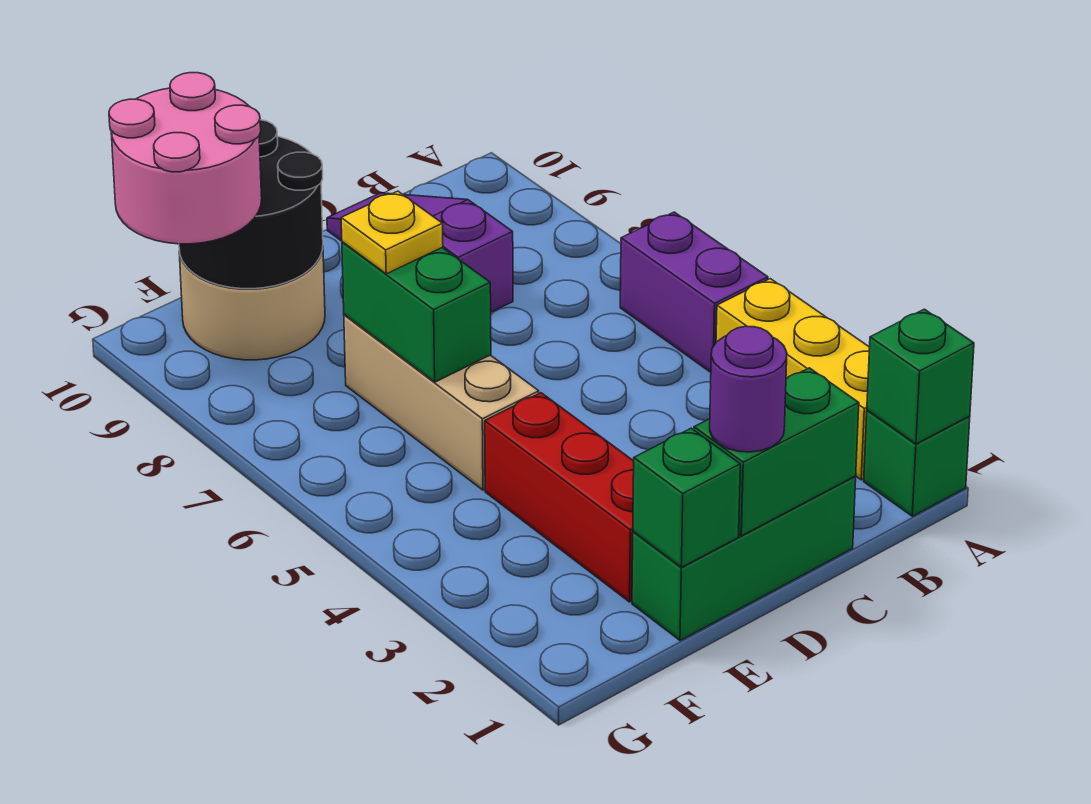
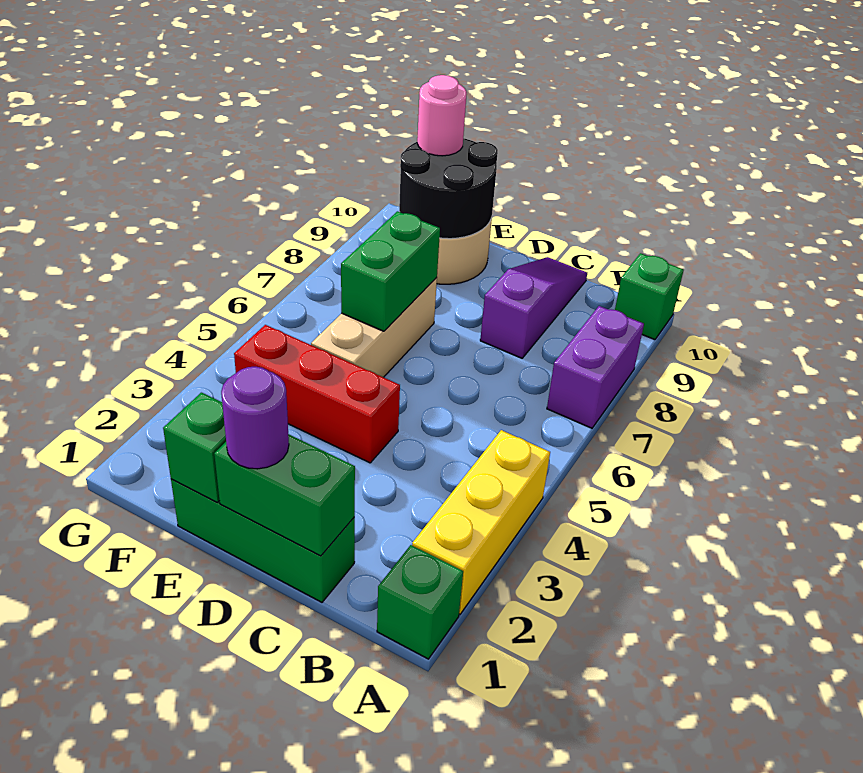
green 1x1 brick [867,309,974,444] -> green 1x1 brick moved to [615,253,684,340]
purple 1x2 brick [620,212,768,372] -> purple 1x2 brick moved to [547,306,644,428]
red 1x3 brick [485,393,634,602] -> red 1x3 brick turned to [234,325,400,463]
yellow 1x1 plate [341,191,443,274] -> none
pink 2x2 round brick [109,73,262,244] -> pink 1x1 round brick [417,75,467,156]

